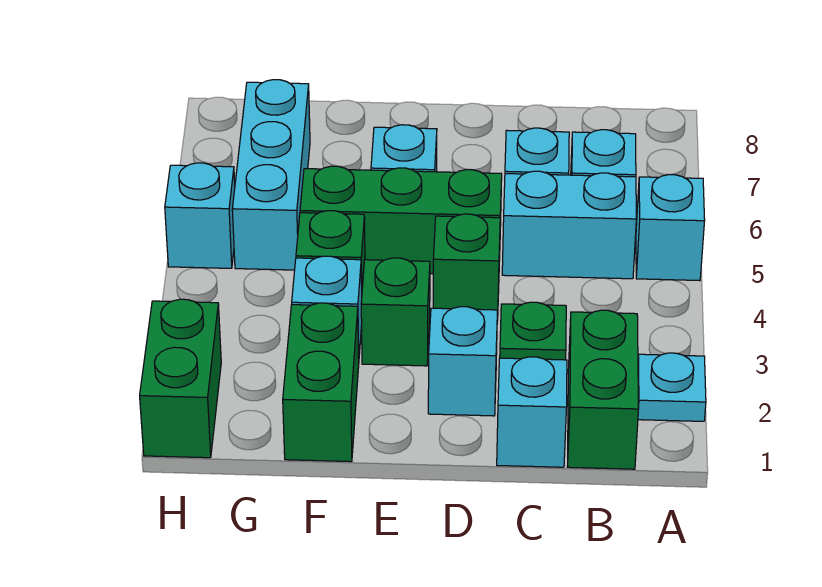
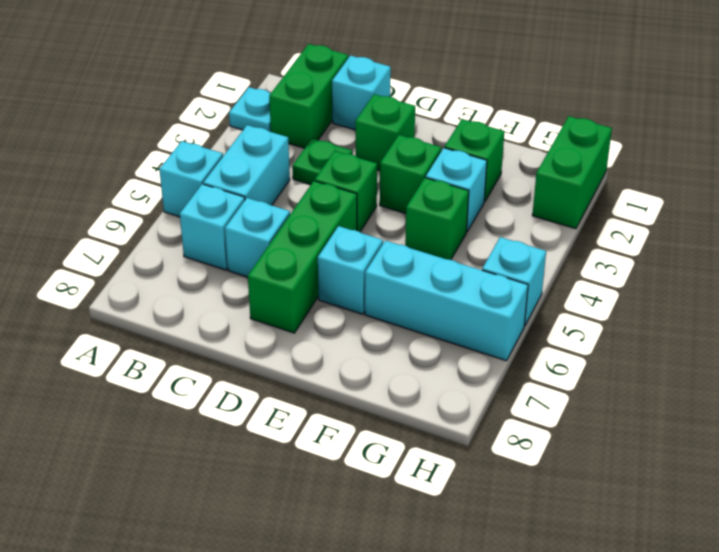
cyan 1x2 brick [502,171,636,279] -> cyan 1x2 brick turned to [203,125,290,205]
cyan 1x1 brick [428,307,497,416] -> green 1x1 brick [355,94,415,171]
green 1x3 brick [300,166,502,274] -> green 1x3 brick turned to [248,181,357,333]
green 1x2 brick [283,303,359,462] -> green 1x1 brick [444,119,504,202]
cyan 1x3 brick [232,80,310,270] -> cyan 1x3 brick turned to [365,241,528,361]

